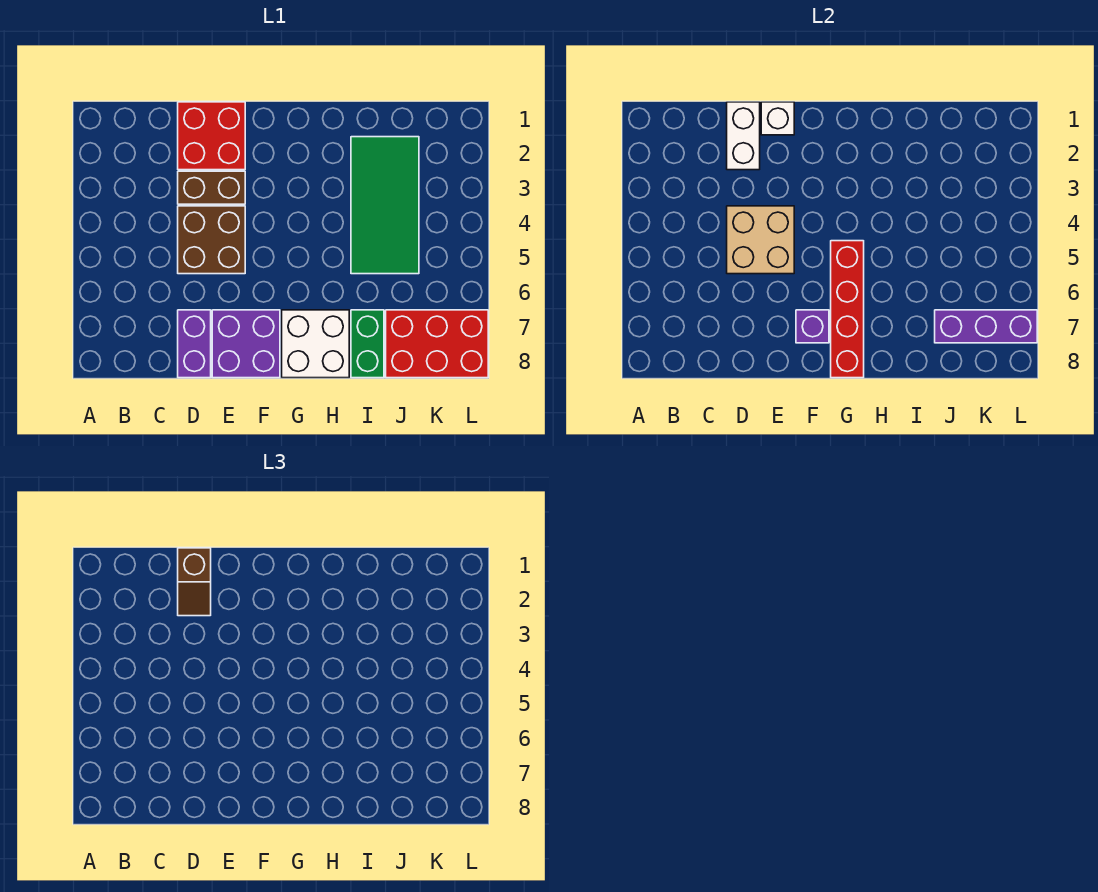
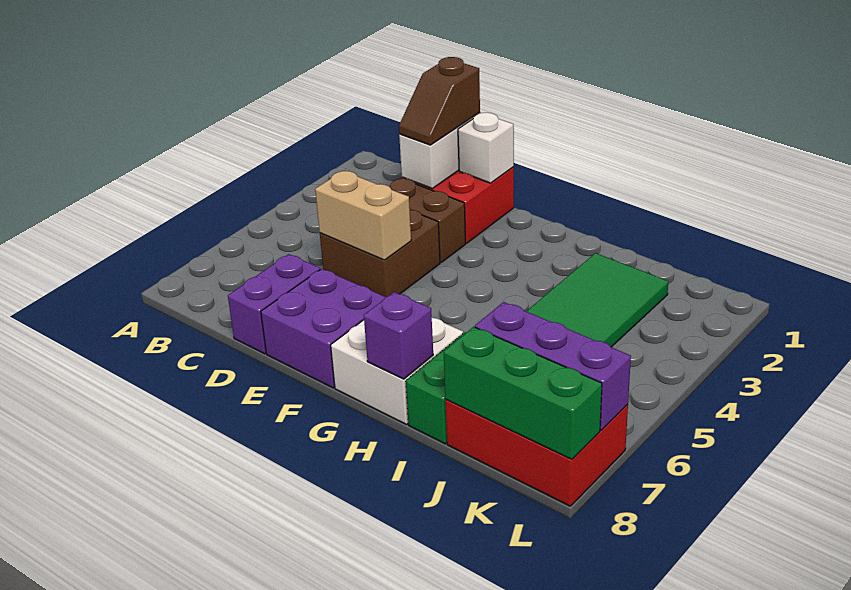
tan 2x2 brick [727,206,794,274] -> tan 1x2 brick [315,171,411,260]
purple 1x1 brick [796,310,829,343] -> purple 1x1 brick moved to [364,292,433,379]
red 1x4 brick [831,241,864,378] -> none
none -> green 1x3 brick [444,327,602,459]

